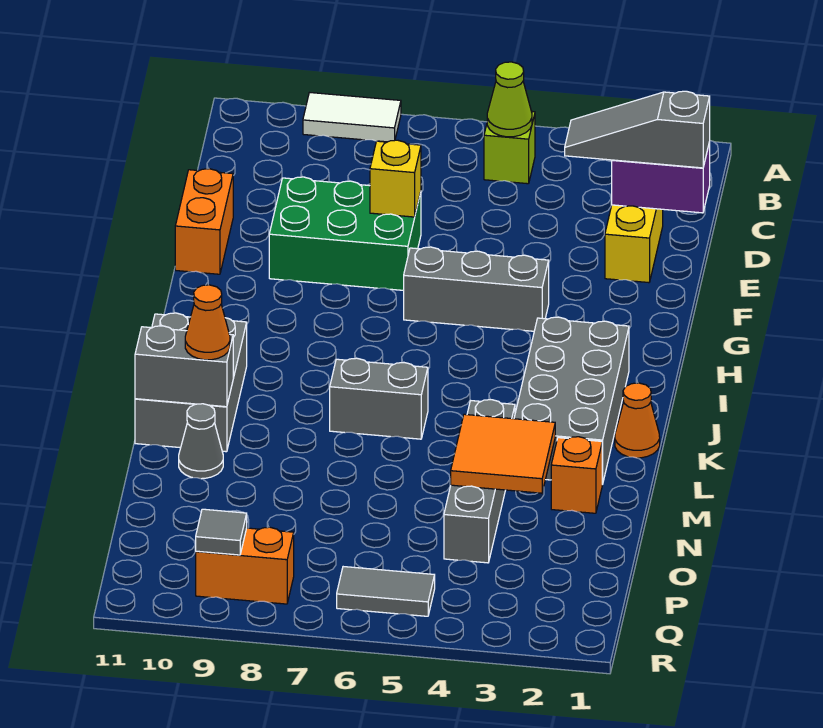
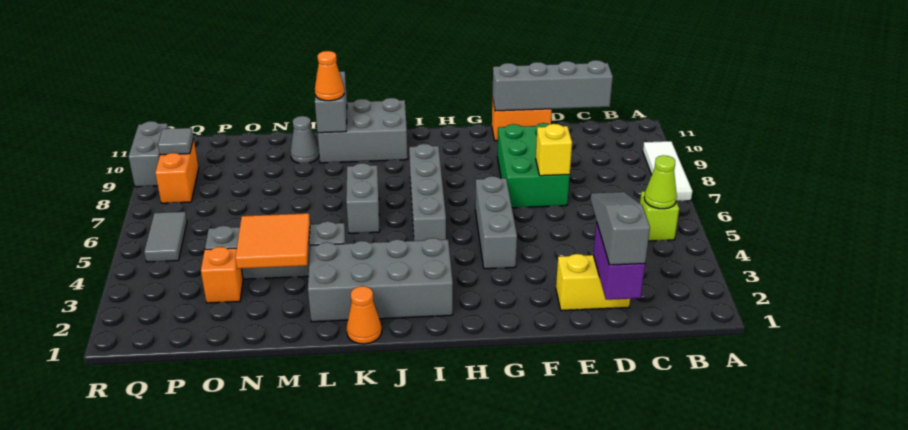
white 1x2 tile [303,93,401,142] -> white 1x3 tile [643,141,692,201]
none -> grey 1x4 brick [492,60,613,111]
none -> grey 1x4 brick [409,144,446,241]
orange 1x1 brick [551,437,602,513] -> orange 1x1 brick moved to [201,247,243,303]
none -> grey 1x2 brick [129,121,168,187]

